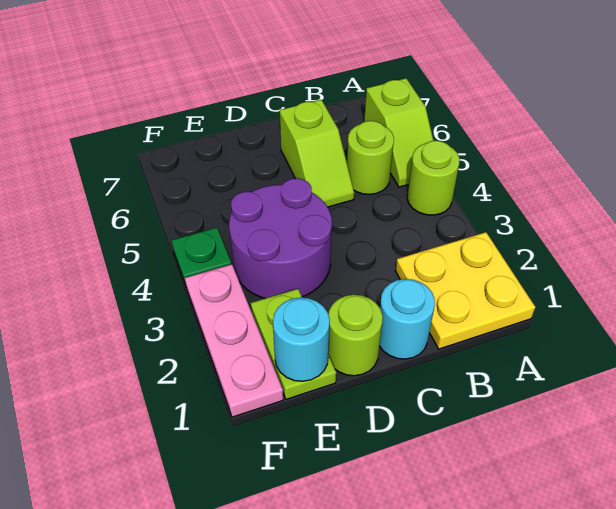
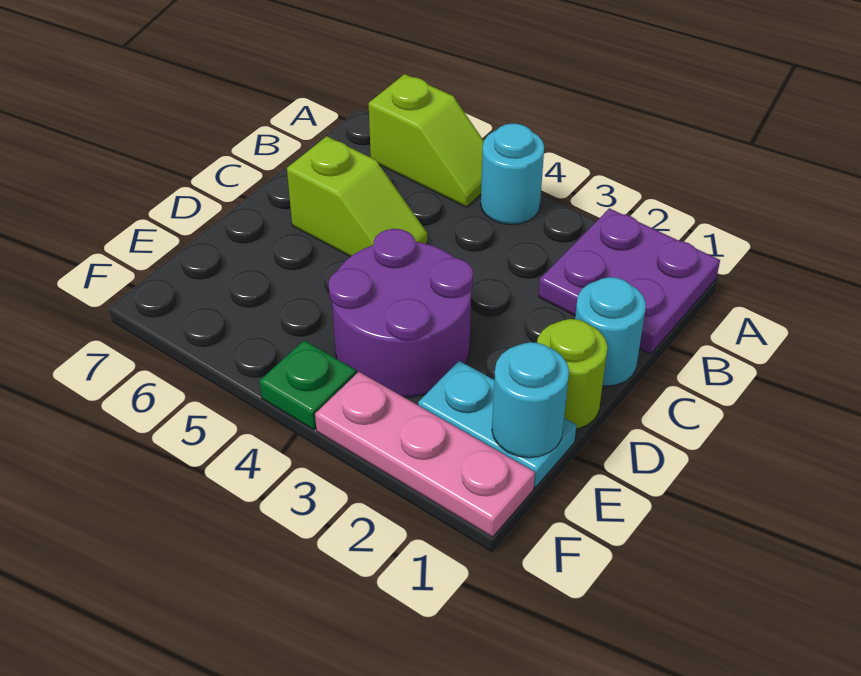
yellow 2x2 plate [395,232,535,349] -> purple 2x2 plate [539,208,720,354]
lime 1x1 round brick [407,141,460,215] -> cyan 1x1 round brick [481,123,544,224]
lime 1x1 round brick [347,121,394,195] -> none
lime 1x2 plate [251,289,336,399] -> cyan 1x2 plate [418,361,576,487]

